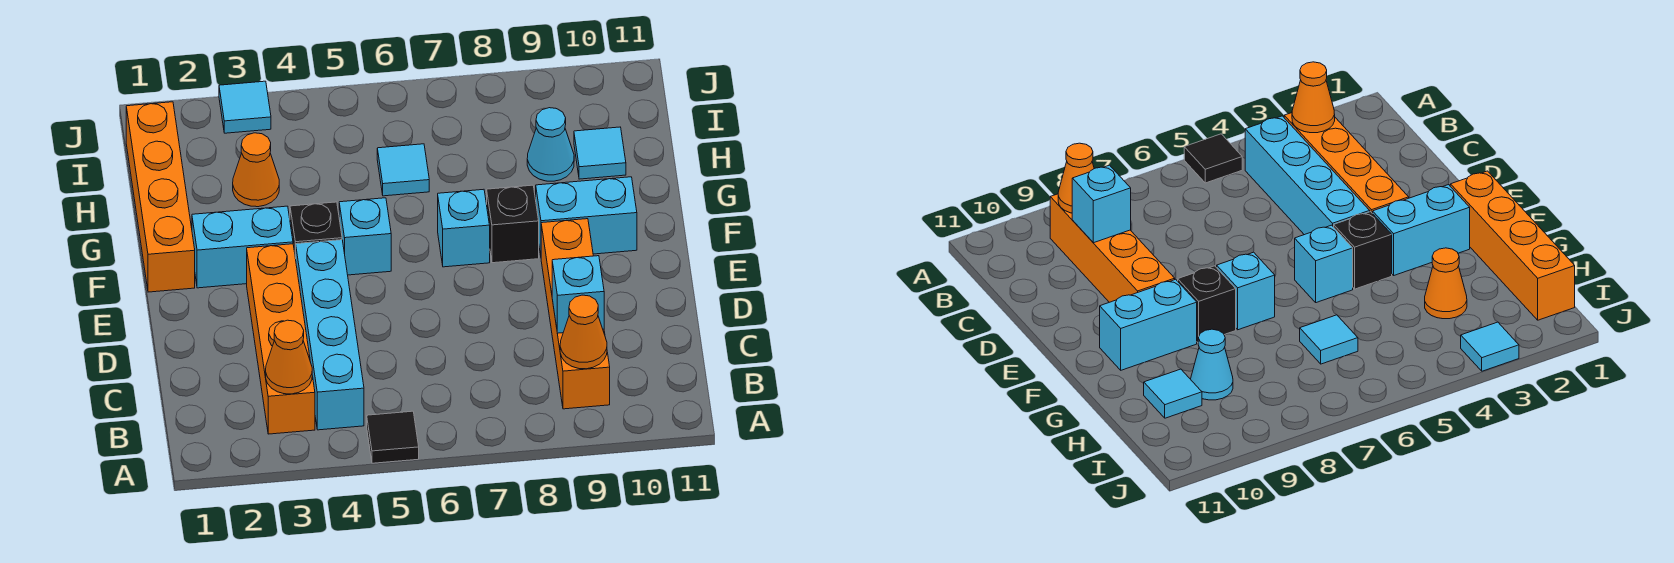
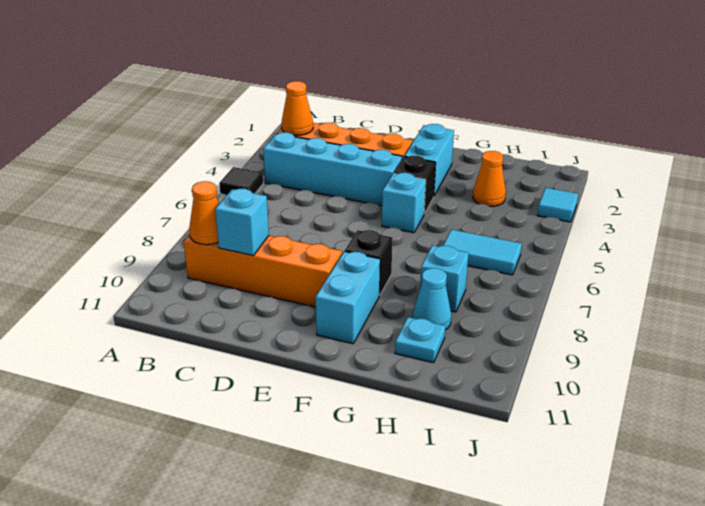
orange 1x4 brick [126,102,195,292] -> none
cyan 1x1 brick [438,189,490,267] -> cyan 1x1 brick moved to [420,245,469,312]
cyan 1x1 tile [377,144,429,196] -> cyan 1x2 tile [443,229,522,275]
cyan 1x1 tile [574,127,626,179] -> cyan 1x1 plate [395,317,445,363]

